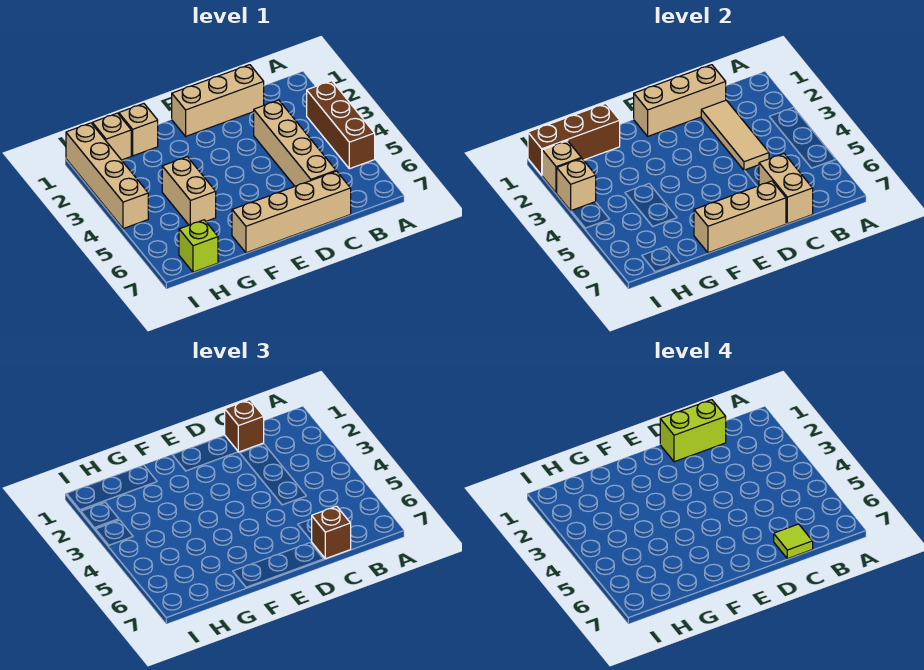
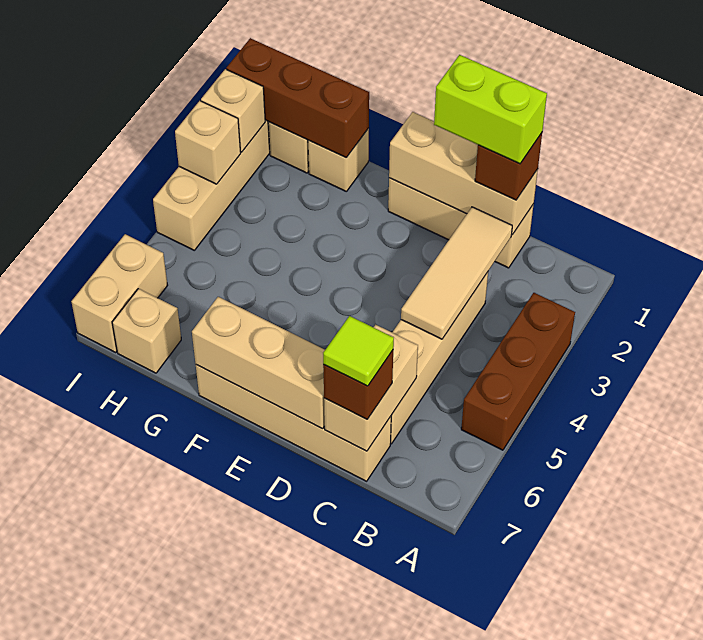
tan 1x2 brick [162,157,216,225] -> tan 1x2 brick moved to [71,234,168,352]
lime 1x1 brick [179,220,218,272] -> tan 1x1 brick [112,289,181,373]

